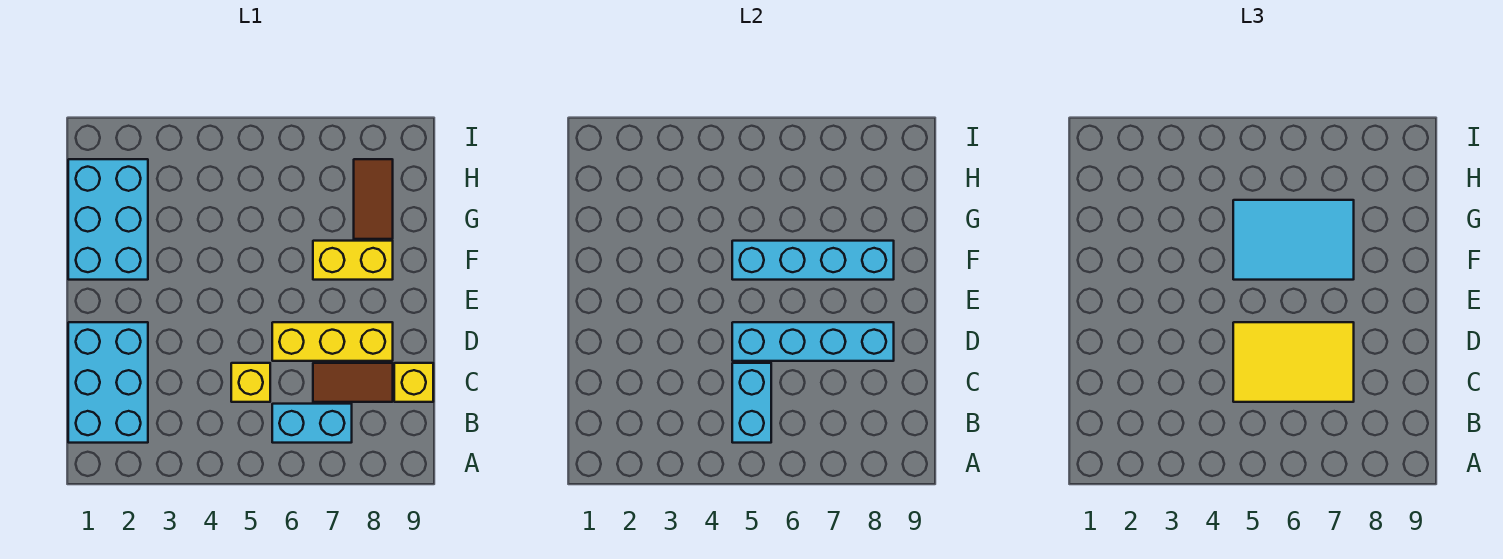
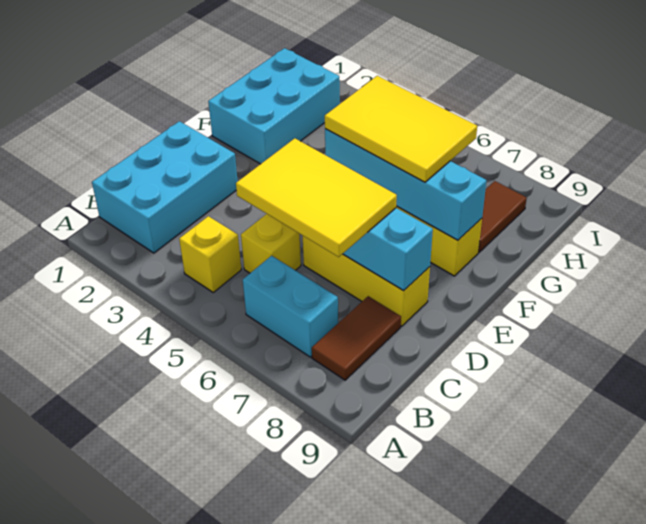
cyan 1x2 brick [732,363,771,443] -> none
brown 1x2 tile [313,363,393,402] -> brown 1x2 tile turned to [312,296,401,380]
yellow 1x1 brick [394,363,433,402] -> yellow 1x1 brick moved to [179,216,241,292]
cyan 2x3 tile [1233,200,1354,280] -> yellow 2x3 tile [325,76,477,182]

